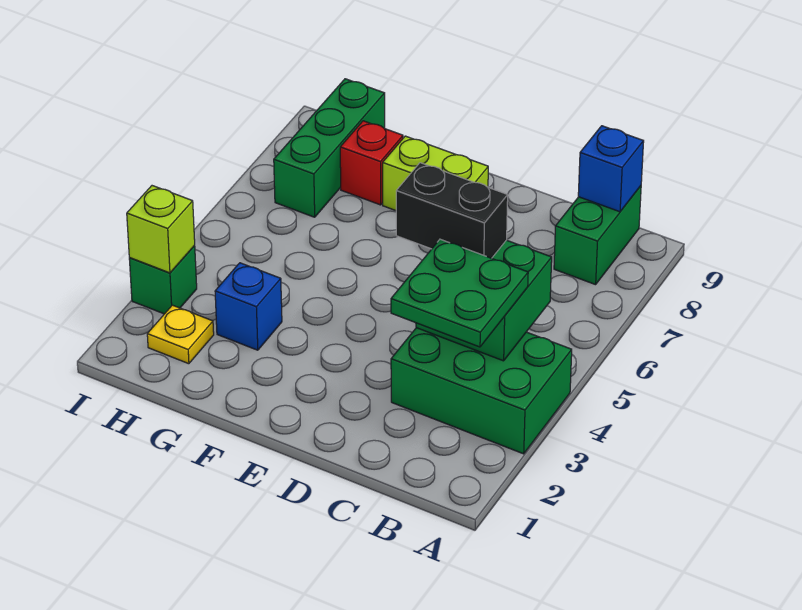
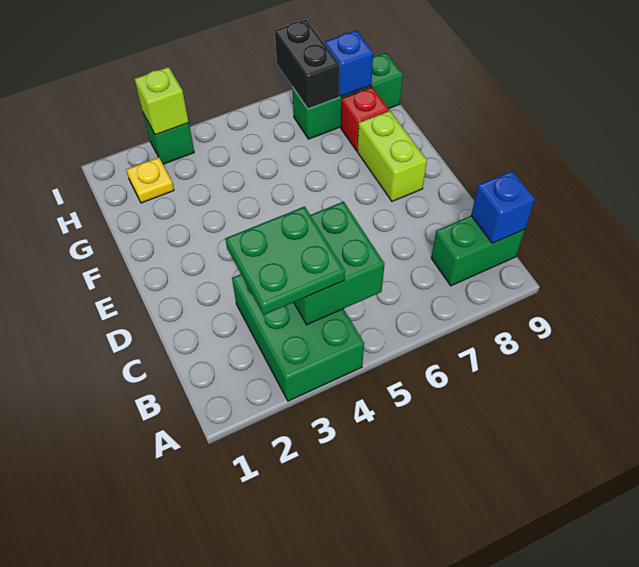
black 1x2 brick [396,163,508,258] -> black 1x2 brick moved to [275,20,340,109]
blue 1x1 brick [215,263,282,350] -> blue 1x1 brick moved to [325,31,373,97]

